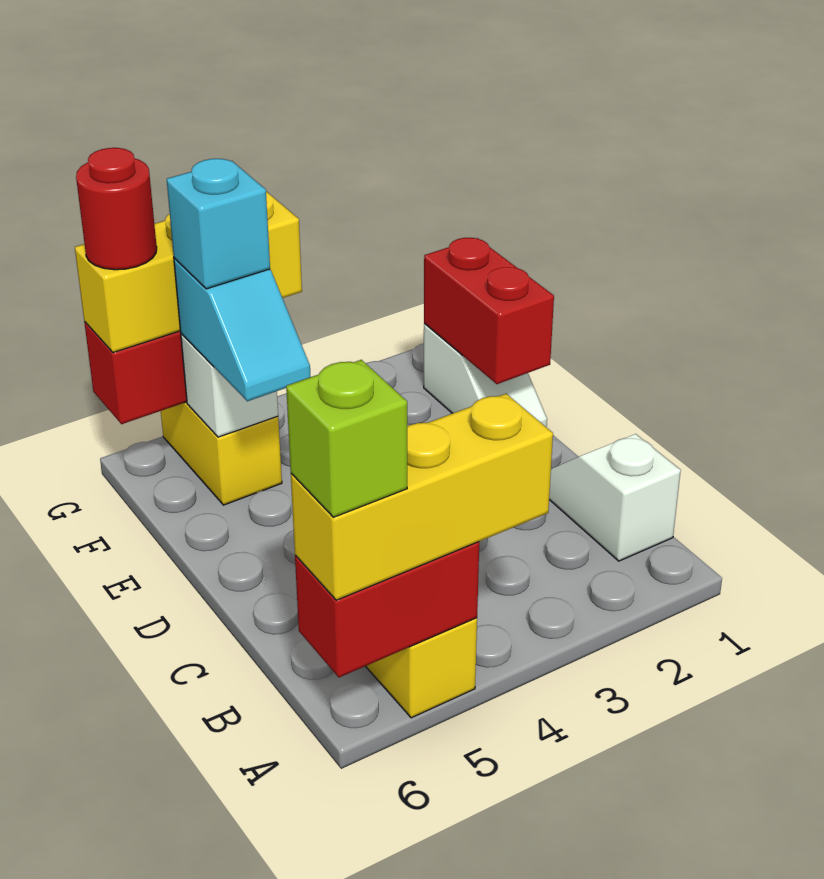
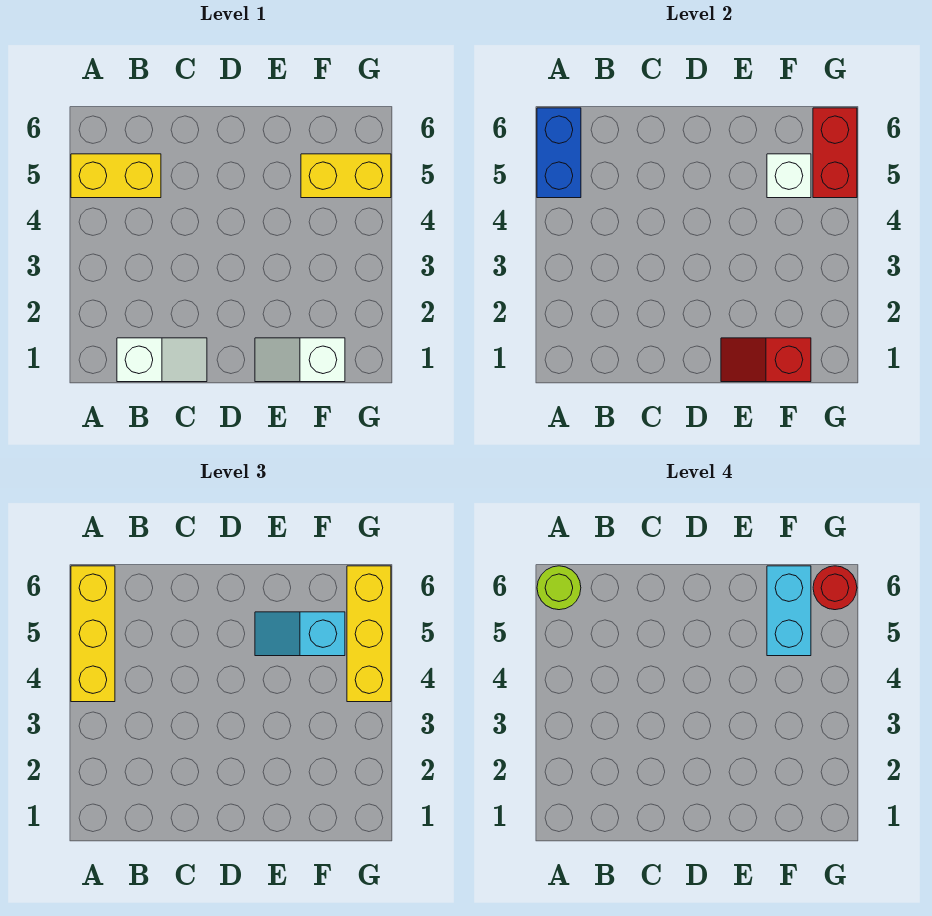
red 1x2 brick [295,542,479,677] -> blue 1x2 brick [537,108,581,198]
lime 1x1 brick [286,360,407,517] -> lime 1x1 round brick [537,566,581,610]
red 1x2 brick [424,238,554,384] -> red 1x2 slope [721,338,811,382]
cyan 1x1 brick [167,159,270,289] -> cyan 1x2 brick [767,566,811,656]

